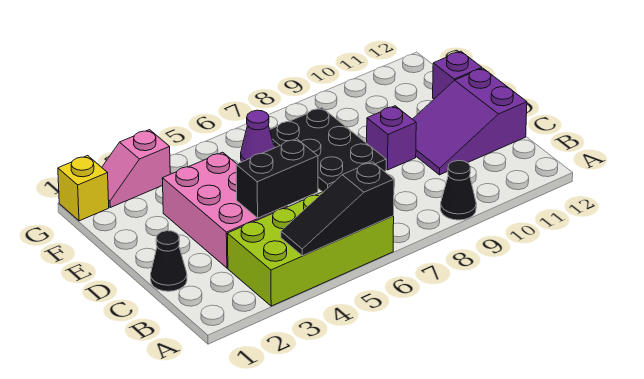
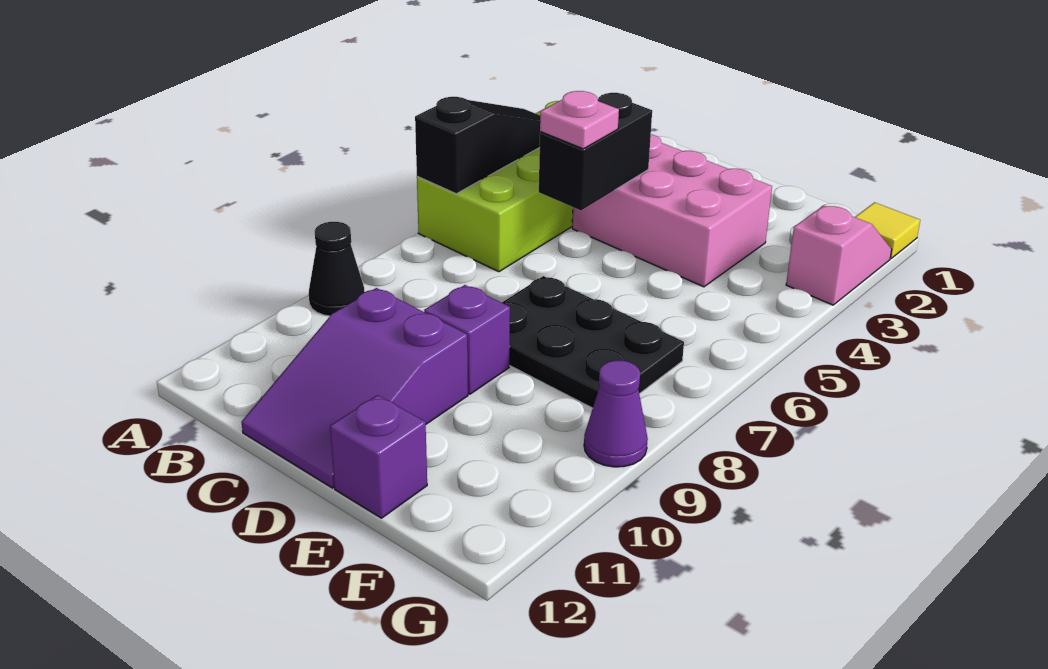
black 1x1 cone [151,231,187,291] -> none
none -> pink 1x1 plate [540,91,619,149]
purple 2x3 slope [413,68,527,175] -> purple 2x3 slope turned to [242,288,468,488]
purple 1x1 cone [241,110,274,162] -> purple 1x1 cone moved to [584,360,648,467]
yellow 1x1 brick [58,156,109,221] -> yellow 1x1 tile [855,202,920,258]

